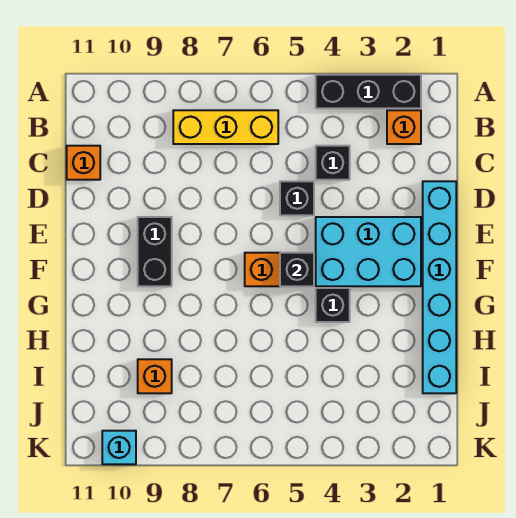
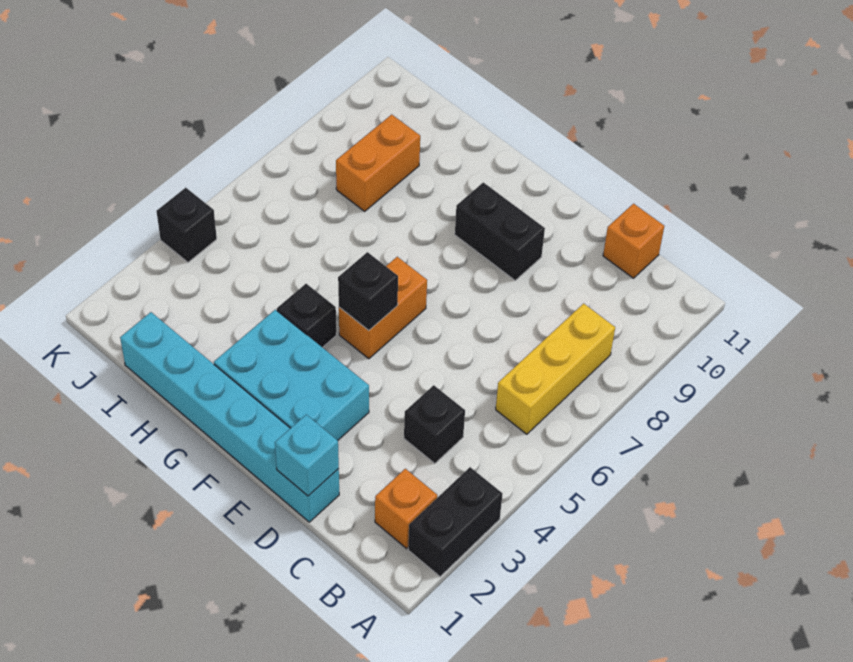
black 1x3 brick [316,75,421,108] -> black 1x2 brick [408,467,502,577]
black 1x1 brick [280,181,314,215] -> black 1x1 brick moved to [156,188,217,262]
cyan 2x3 brick [316,217,421,286] -> cyan 2x3 brick turned to [214,310,369,440]
orange 1x1 brick [138,359,172,393] -> orange 1x2 brick [336,115,420,211]
cyan 1x1 brick [102,431,136,464] -> cyan 1x1 brick moved to [275,415,339,496]

